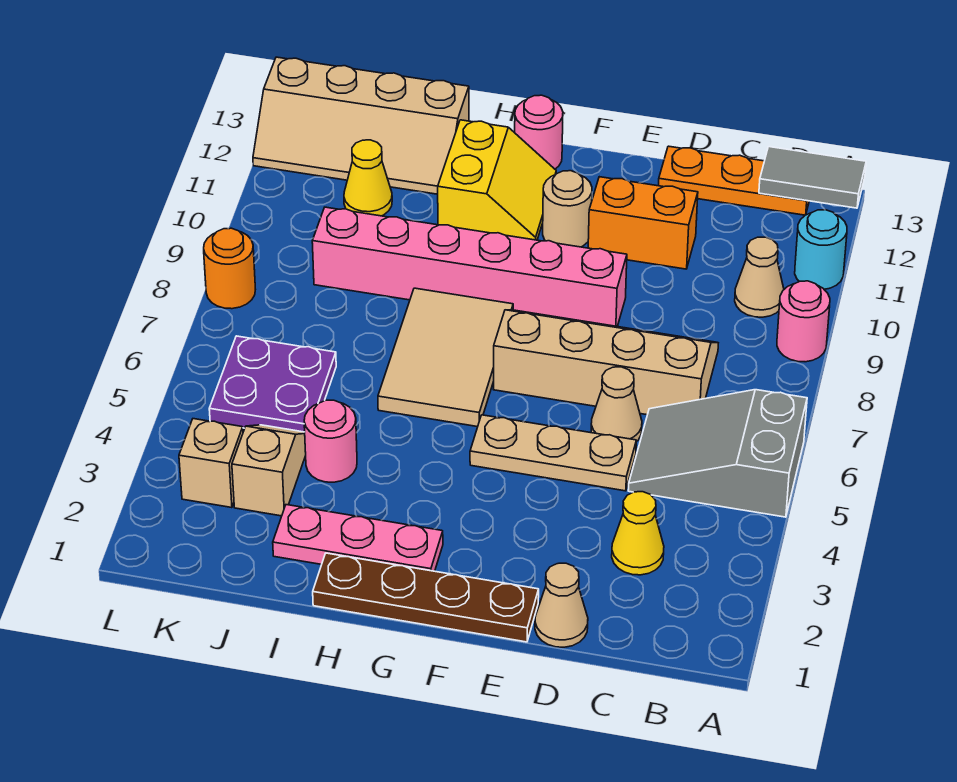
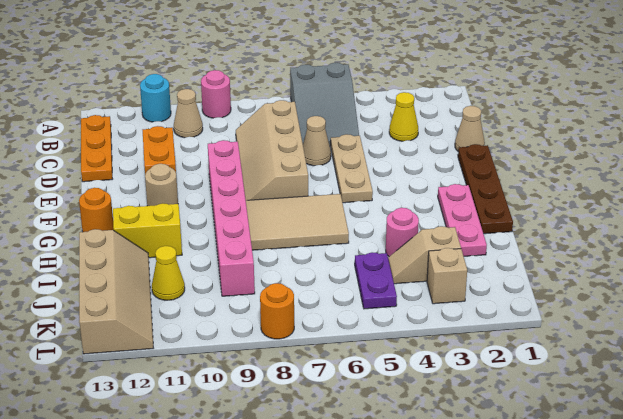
grey 1x2 tile [759,147,866,208] -> none
pink 1x1 round brick [515,95,563,169] -> orange 1x1 round brick [79,188,114,232]
purple 2x2 plate [209,336,336,432] -> purple 1x2 plate [355,252,397,309]

